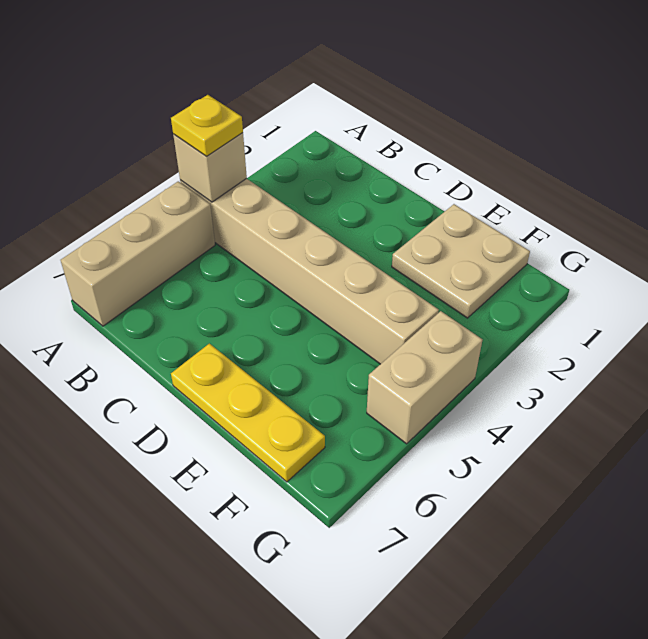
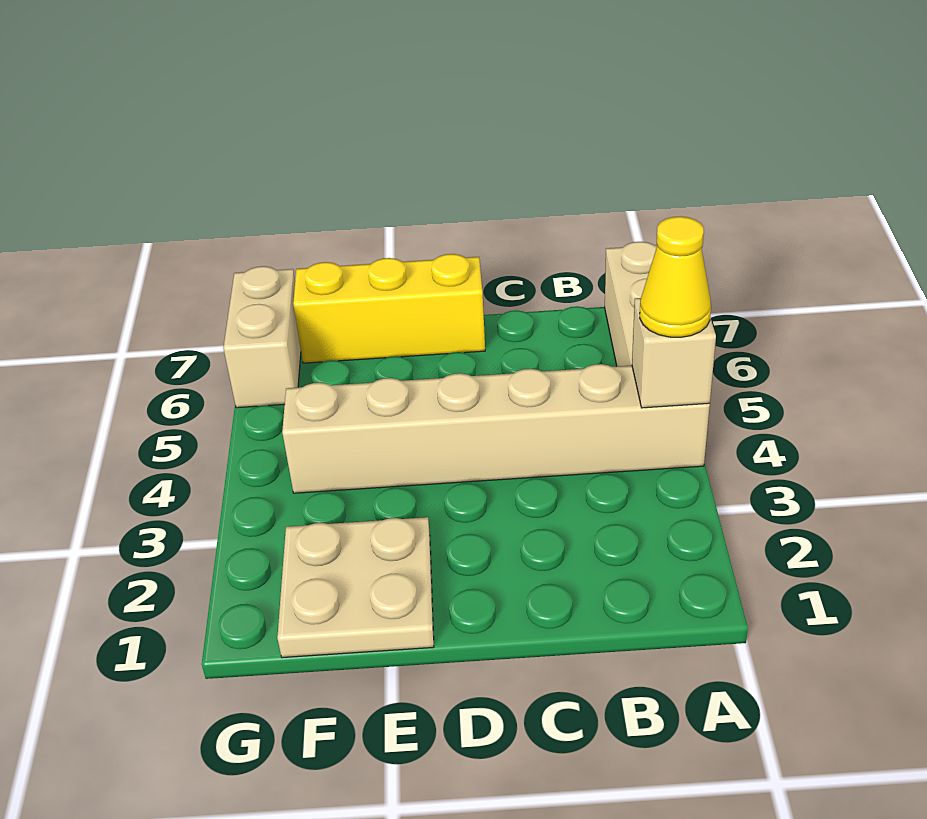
yellow 1x1 plate [171,95,243,156] -> yellow 1x1 cone [640,216,711,337]
yellow 1x3 plate [171,344,325,482] -> yellow 1x3 brick [293,254,485,363]
tan 1x2 brick [367,311,483,444] -> tan 1x2 brick moved to [223,266,301,408]

